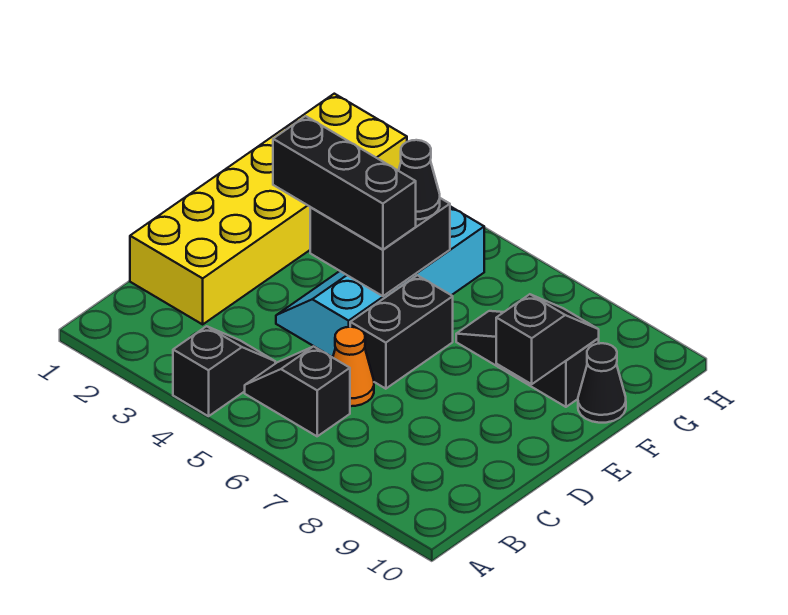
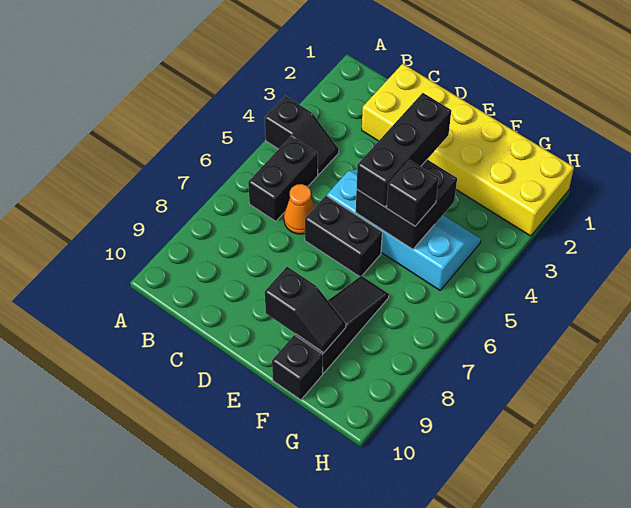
black 1x2 slope [245,346,350,436] -> black 1x2 brick [248,136,318,221]
black 1x1 cone [399,140,440,219] -> black 1x1 brick [386,160,439,226]
black 1x1 cone [578,343,626,423] -> black 1x1 brick [272,335,323,400]

